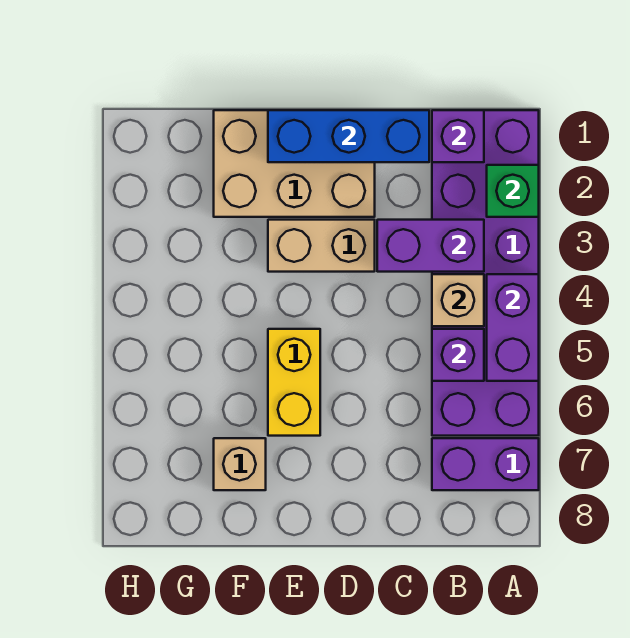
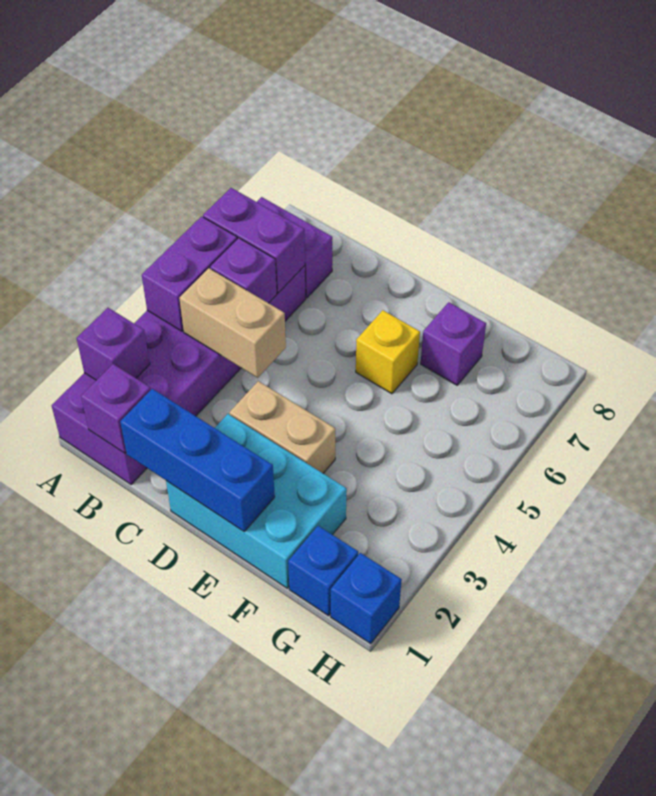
green 1x1 brick [487,165,539,217] -> purple 1x1 brick [77,308,150,380]
purple 1x2 brick [377,220,484,272] -> purple 1x2 brick moved to [203,188,305,293]
tan 1x1 brick [432,274,484,326] -> tan 1x2 brick [179,268,286,378]
tan 2x3 brick [214,110,375,217] -> cyan 2x3 brick [166,414,347,588]
yellow 1x2 brick [268,329,320,436] -> yellow 1x1 brick [356,310,420,394]
tan 1x1 brick [214,438,266,490] -> purple 1x1 brick [421,302,486,385]
none -> blue 1x1 brick [288,526,358,616]
none -> blue 1x1 brick [331,553,402,644]

